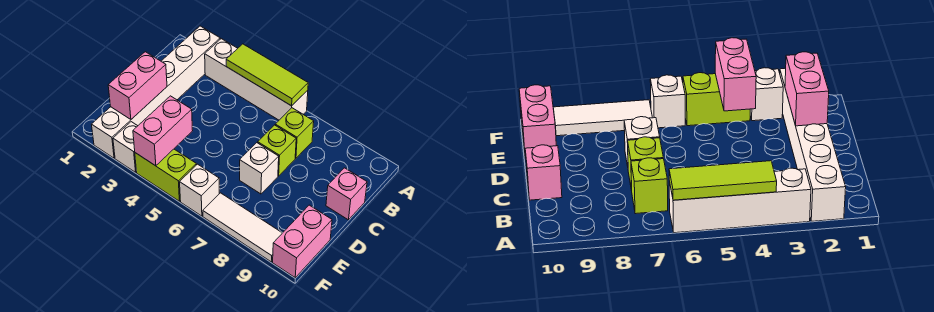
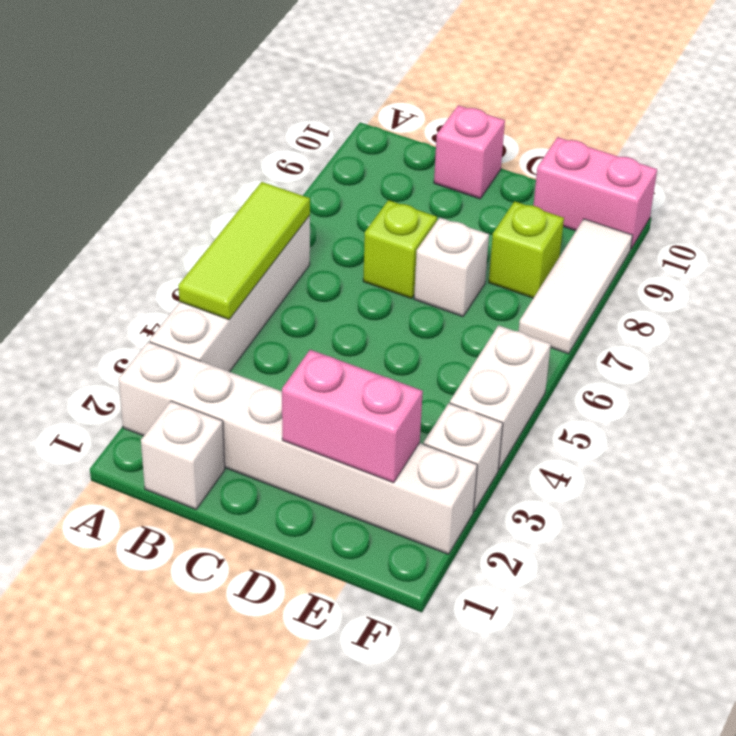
lime 1x1 brick [275,108,314,158] -> lime 1x1 brick moved to [489,201,564,298]
pink 1x2 brick [133,96,193,166] -> none
lime 1x2 brick [135,149,196,201] -> white 1x2 brick [450,325,551,470]
white 1x1 brick [180,164,219,216] -> white 1x1 brick moved to [141,401,225,509]

